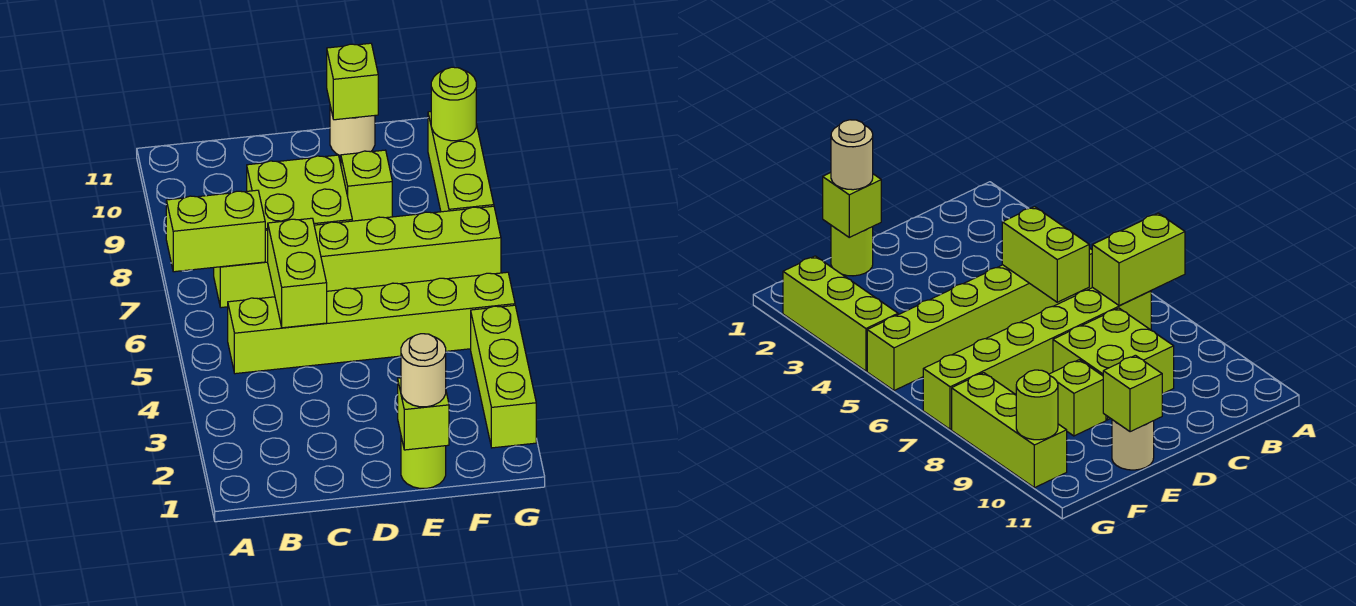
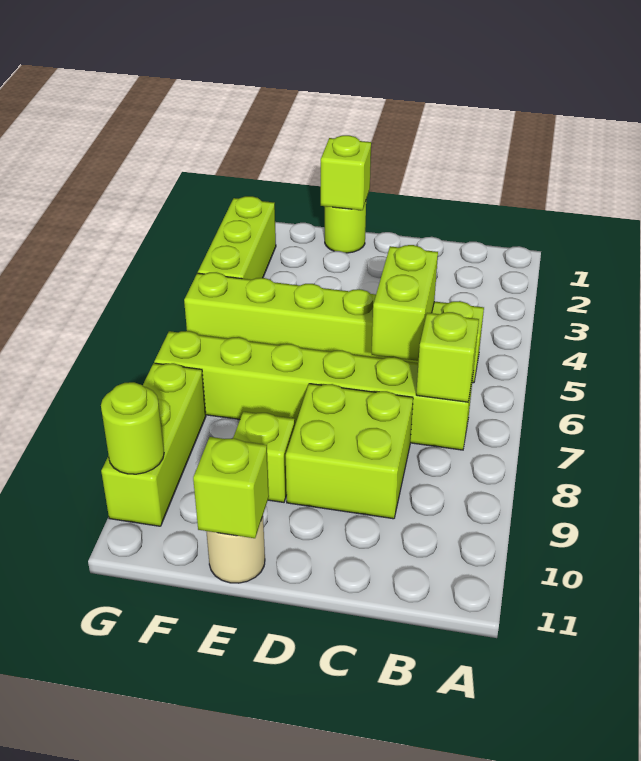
lime 1x2 brick [166,190,265,272] -> lime 1x1 brick [416,312,479,402]
tan 1x1 round brick [401,334,446,407] -> none

